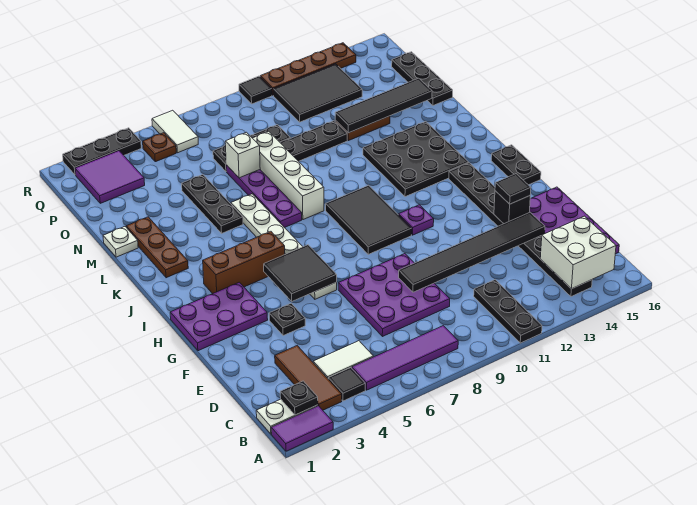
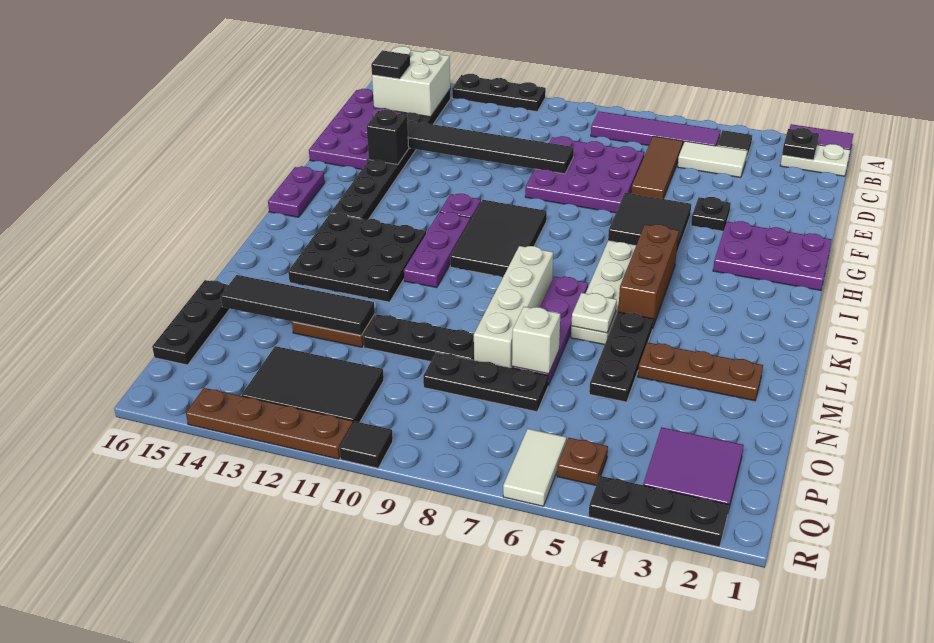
black 1x3 plate [474,280,542,343] -> black 1x3 plate turned to [452,74,546,112]
brown 1x3 tile [275,346,342,410] -> brown 1x3 tile moved to [631,136,683,199]
black 1x1 tile [495,174,531,204] -> black 1x1 tile moved to [371,50,410,79]
black 1x2 plate [491,145,541,185] -> purple 1x2 plate [268,166,325,217]
brown 1x3 brick [203,231,285,294] -> brown 1x3 brick turned to [618,224,679,327]
none -> purple 1x3 plate [404,212,470,288]
brown 1x3 plate [126,217,188,278] -> brown 1x3 plate turned to [638,342,763,401]
white 1x1 plate [103,227,138,257] -> white 1x1 plate moved to [571,293,617,333]

